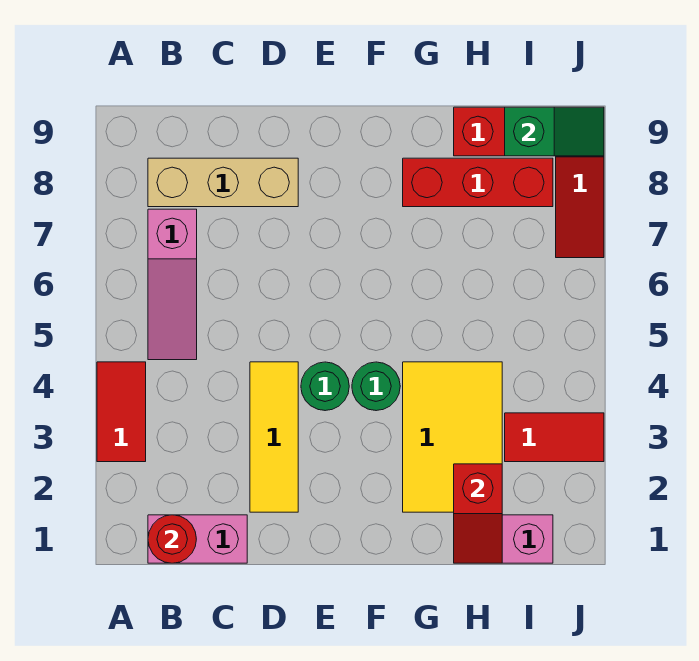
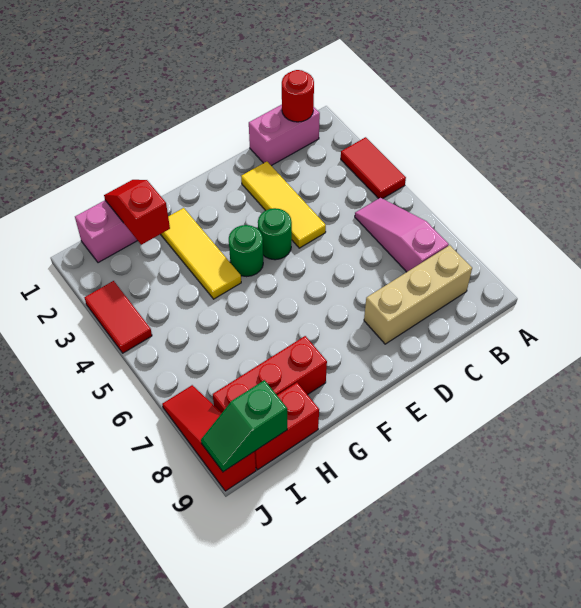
yellow 2x3 tile [403,362,502,512] -> yellow 1x3 tile [160,208,241,299]
red 1x2 tile [505,413,604,462] -> red 1x2 tile turned to [84,281,152,353]

